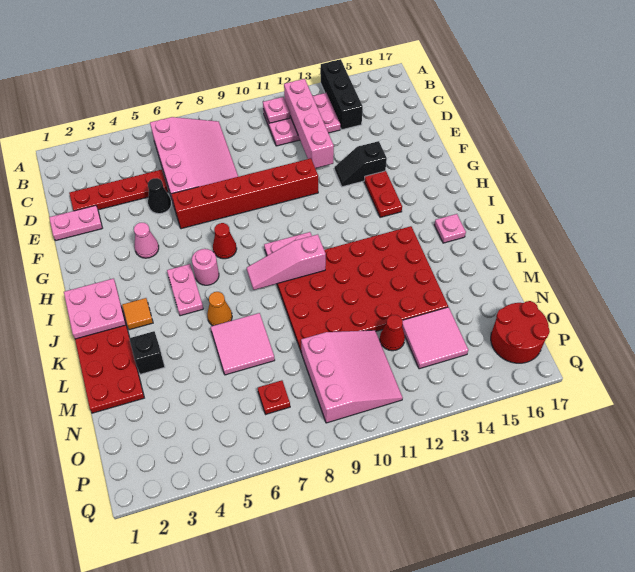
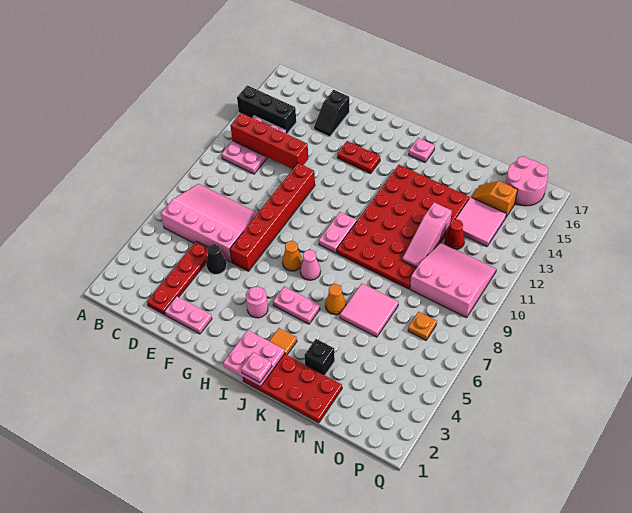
pink 1x1 plate [263,97,290,123] -> pink 1x1 plate moved to [241,352,272,383]
pink 1x4 brick [284,79,334,168] -> red 1x4 brick [230,113,308,169]
pink 1x2 plate [49,205,102,241] -> pink 1x2 plate turned to [165,296,212,334]
black 1x2 slope [335,141,387,187] -> black 1x2 slope moved to [314,90,349,137]
pink 1x1 cone [134,223,159,258] -> pink 1x1 cone moved to [300,250,320,280]
red 1x1 cone [213,223,237,259] -> orange 1x1 cone [282,241,302,271]
pink 1x1 round brick [192,249,219,285] -> pink 1x1 round brick moved to [246,287,268,318]
pink 1x3 slope [247,234,326,290] -> pink 1x3 slope moved to [402,202,452,268]
none -> orange 1x2 slope [471,181,518,217]
red 1x1 plate [258,380,290,414] -> orange 1x1 plate [408,312,437,340]
red 2x2 round brick [491,301,550,363] -> pink 2x2 round brick [505,156,548,206]

